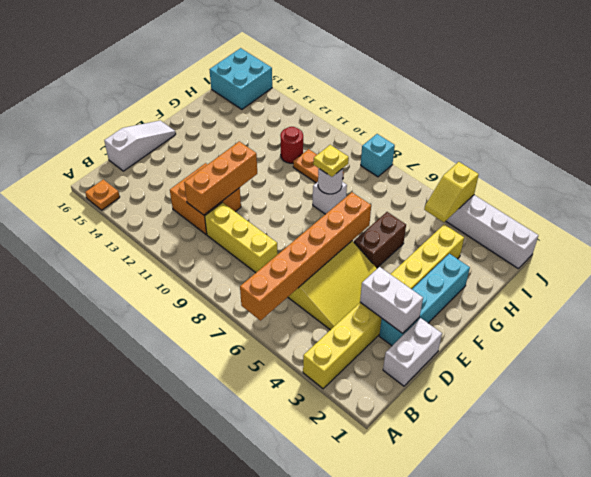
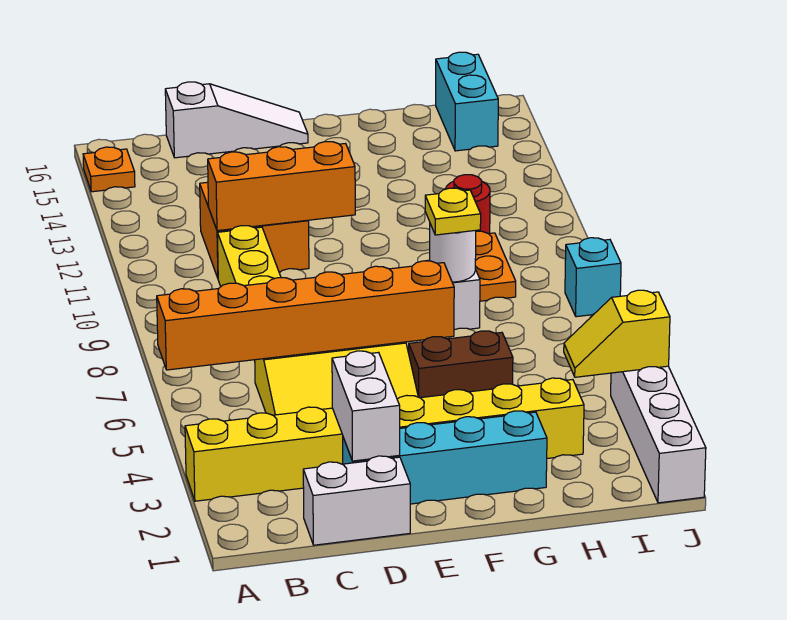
cyan 2x2 brick [209,48,272,109] -> cyan 1x2 brick [436,52,498,151]

